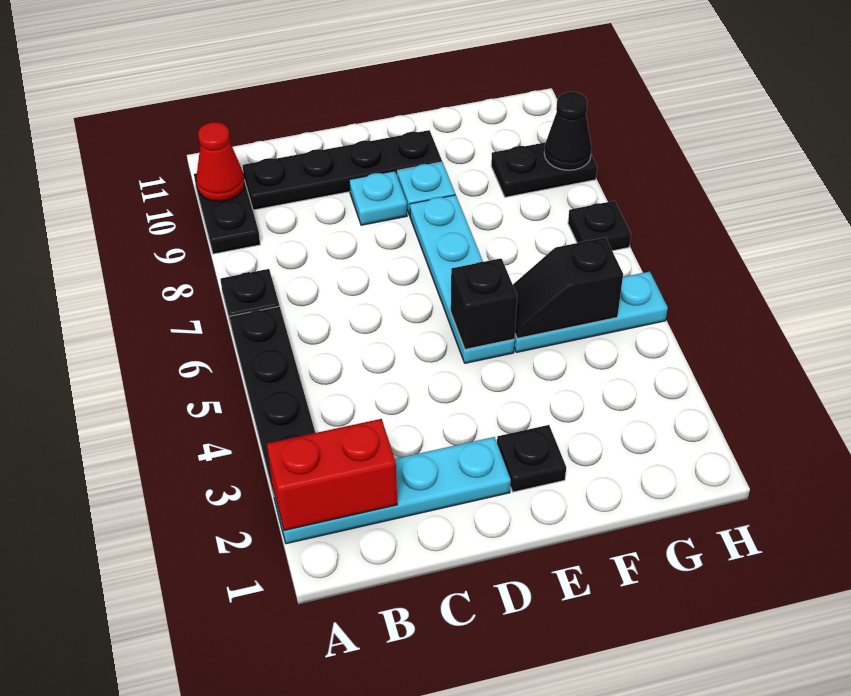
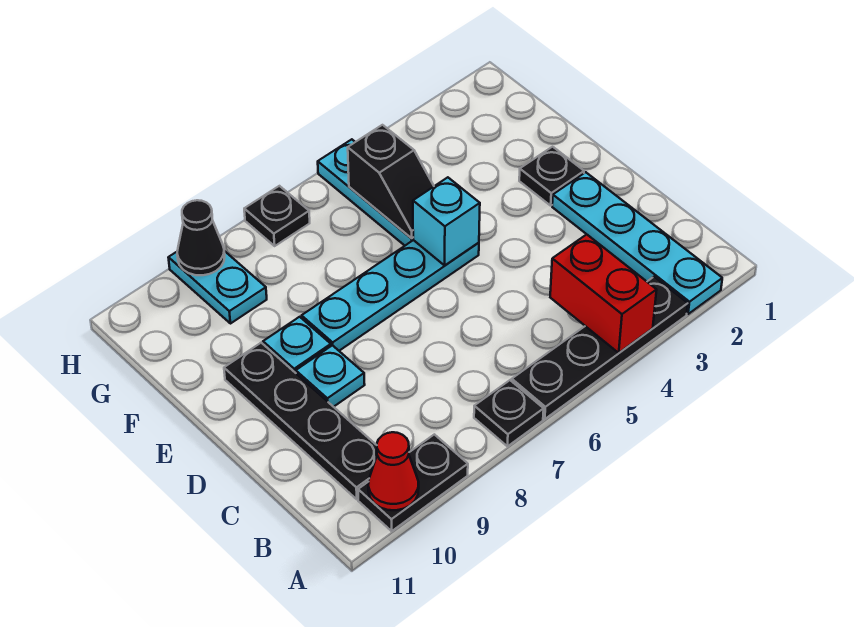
red 1x2 brick [267,419,397,530] -> red 1x2 brick moved to [550,234,657,353]
black 1x1 brick [451,258,517,349] -> cyan 1x1 brick [413,177,480,265]
black 1x2 plate [491,142,597,197] -> cyan 1x2 plate [168,251,267,324]

